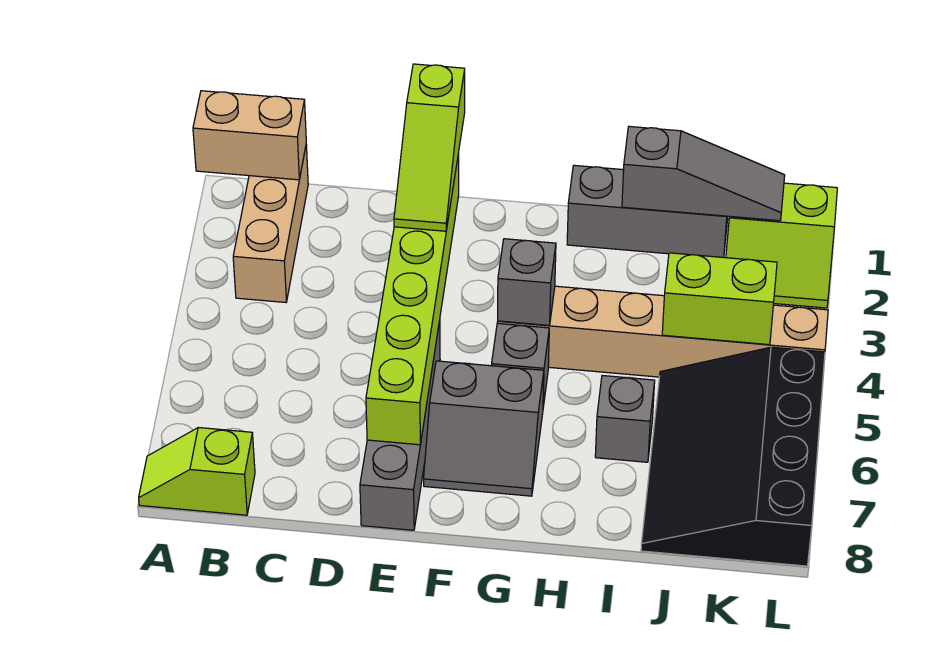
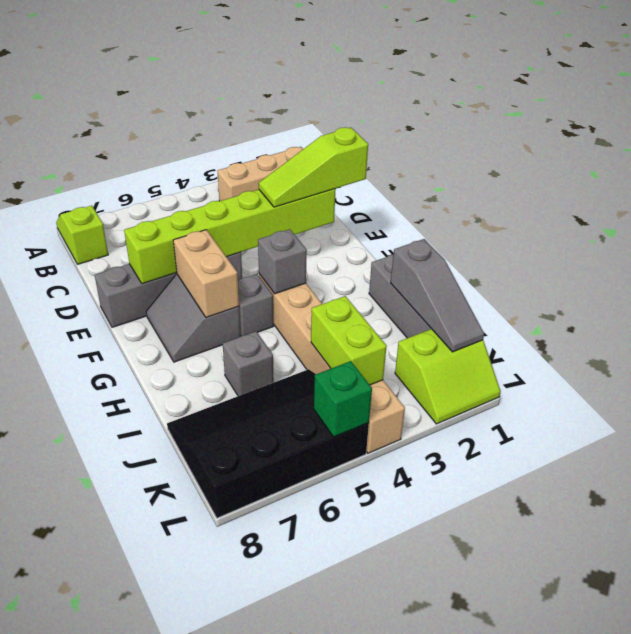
tan 1x2 brick [193,91,306,180] -> tan 1x2 brick moved to [173,230,239,317]
lime 2x2 slope [726,183,837,308] -> lime 2x2 slope turned to [395,329,501,424]
none -> green 1x1 brick [314,361,372,437]

